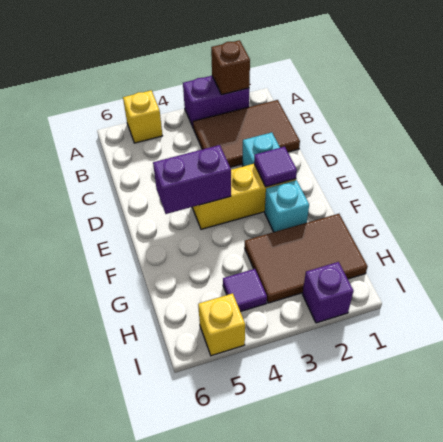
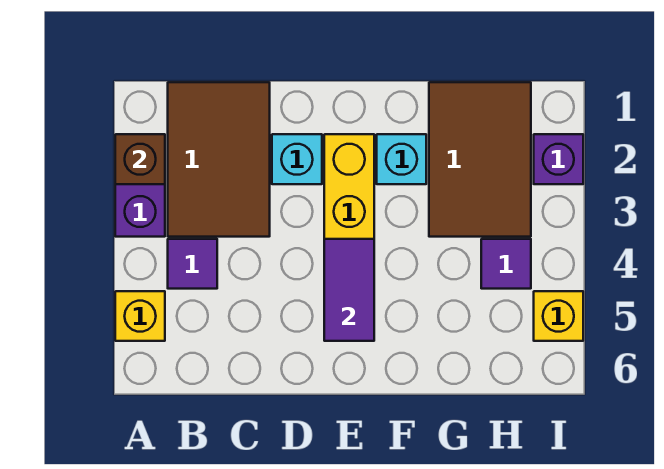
purple 1x1 tile [254,147,297,187] -> purple 1x1 tile moved to [168,239,217,289]
purple 1x2 brick [153,145,231,214] -> purple 1x2 tile [324,239,374,341]

